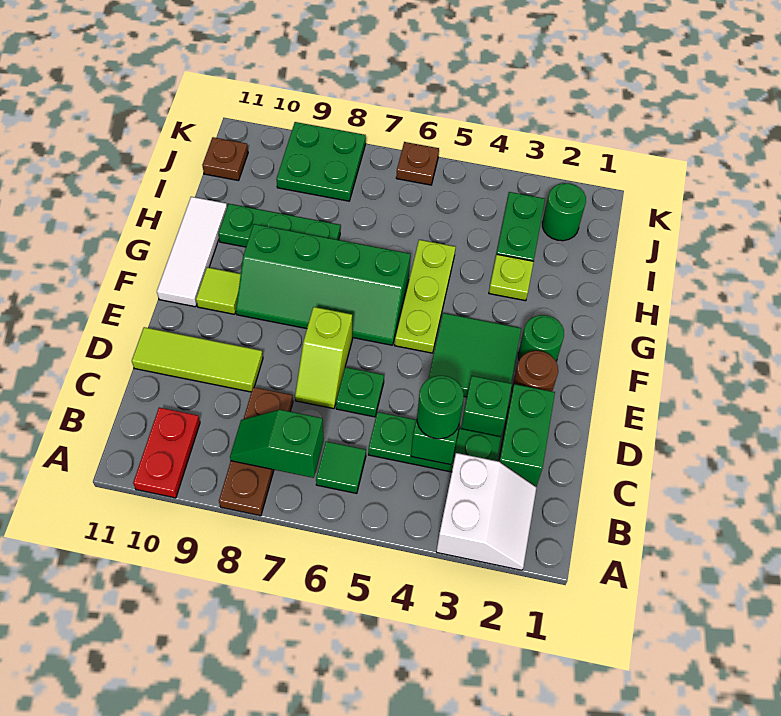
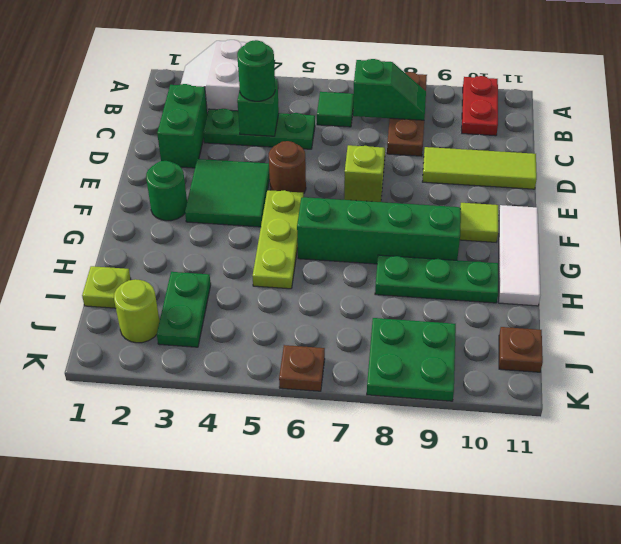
green 1x1 brick [461,376,512,437] -> none
green 1x1 plate [336,367,384,417] -> none
brown 1x1 round brick [512,351,558,391] -> brown 1x1 round brick moved to [269,141,306,193]
lime 1x1 plate [489,254,534,301] -> lime 1x1 plate moved to [82,266,131,308]
green 1x1 round brick [542,183,586,241] -> lime 1x1 round brick [114,279,160,343]

